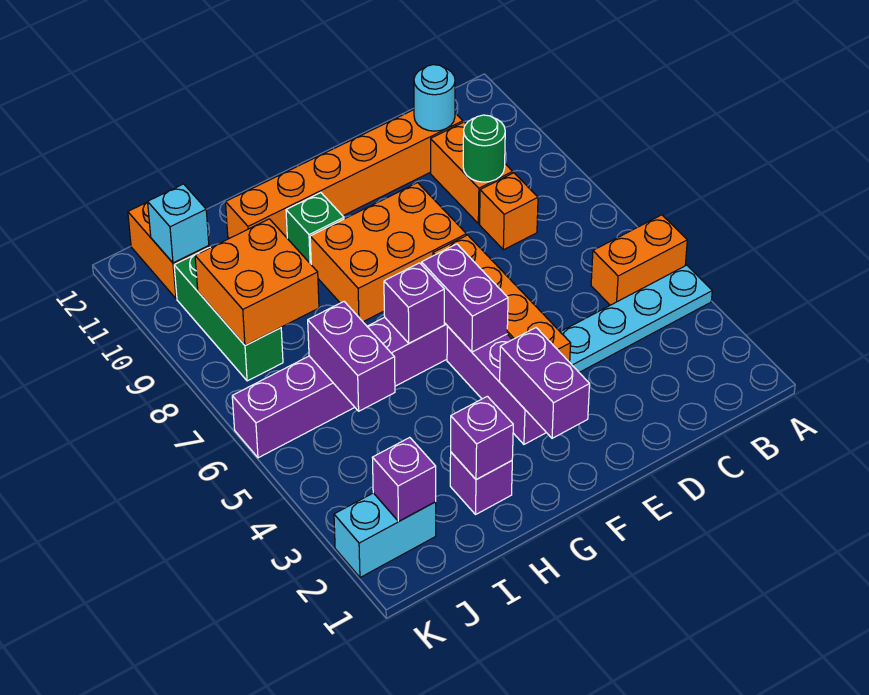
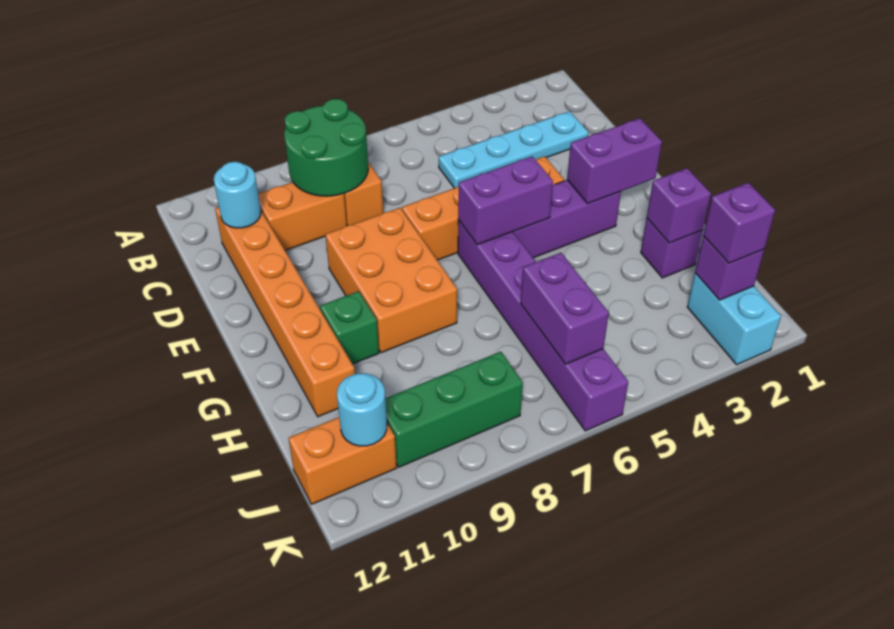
cyan 1x4 plate [561,265,712,372] -> cyan 1x4 plate turned to [439,111,588,188]
orange 1x2 brick [591,215,687,305] -> none
green 1x1 round brick [463,115,505,182] -> green 2x2 round brick [284,99,368,196]
purple 1x1 brick [384,263,444,343] -> purple 1x1 brick moved to [703,183,775,263]
purple 1x2 brick [308,302,395,411] -> purple 1x2 brick turned to [521,253,609,364]
orange 2x2 brick [195,219,319,346] -> none
cyan 1x1 brick [148,184,209,263] -> cyan 1x1 round brick [337,373,387,446]

